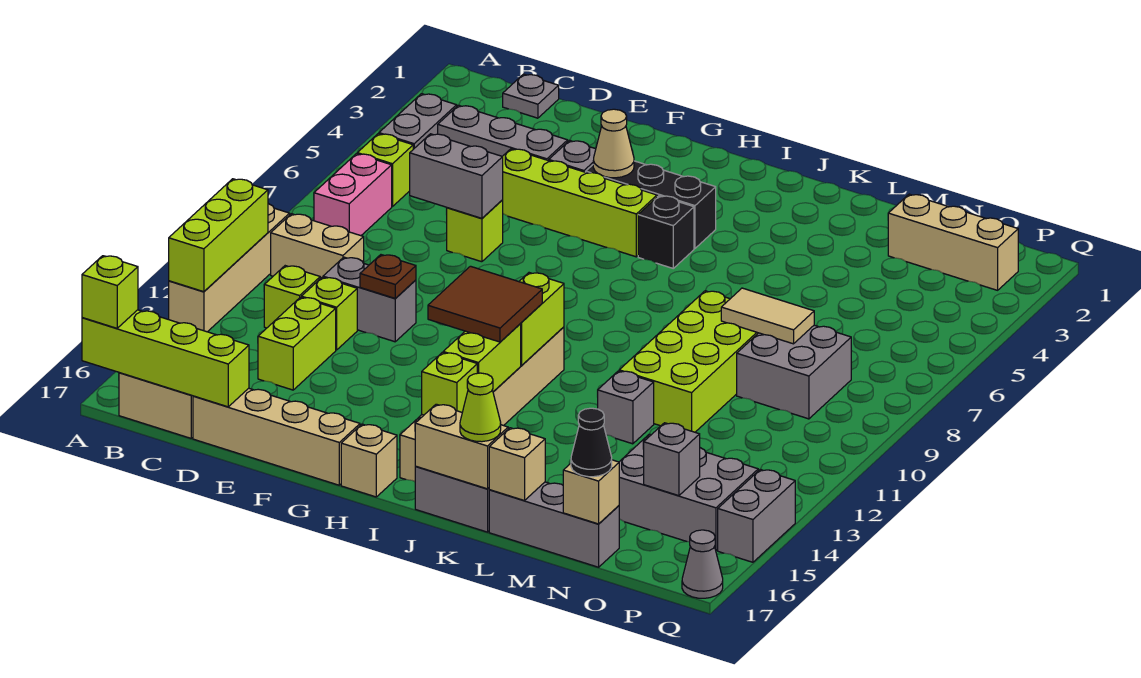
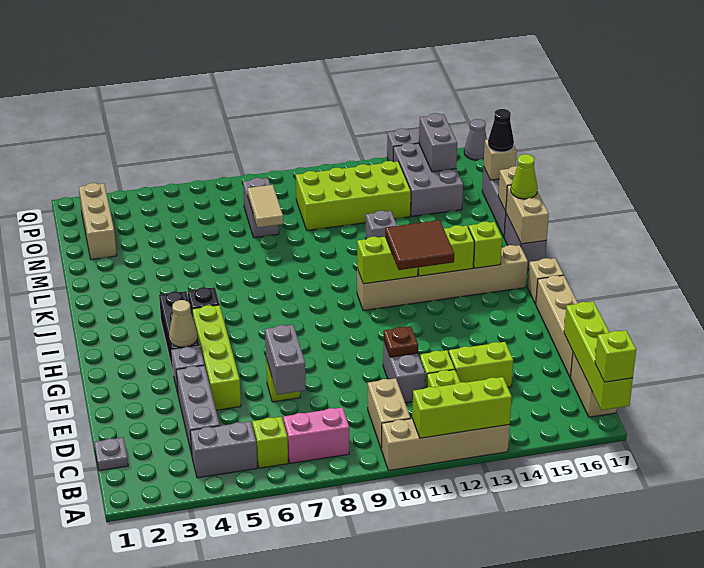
lime 2x4 brick [619,291,758,432] -> lime 2x4 brick moved to [296,161,411,231]
grey 2x2 brick [737,325,851,419] -> grey 1x2 brick [243,178,279,238]
grey 1x1 brick [644,423,700,496] -> grey 1x2 brick [419,113,457,172]

